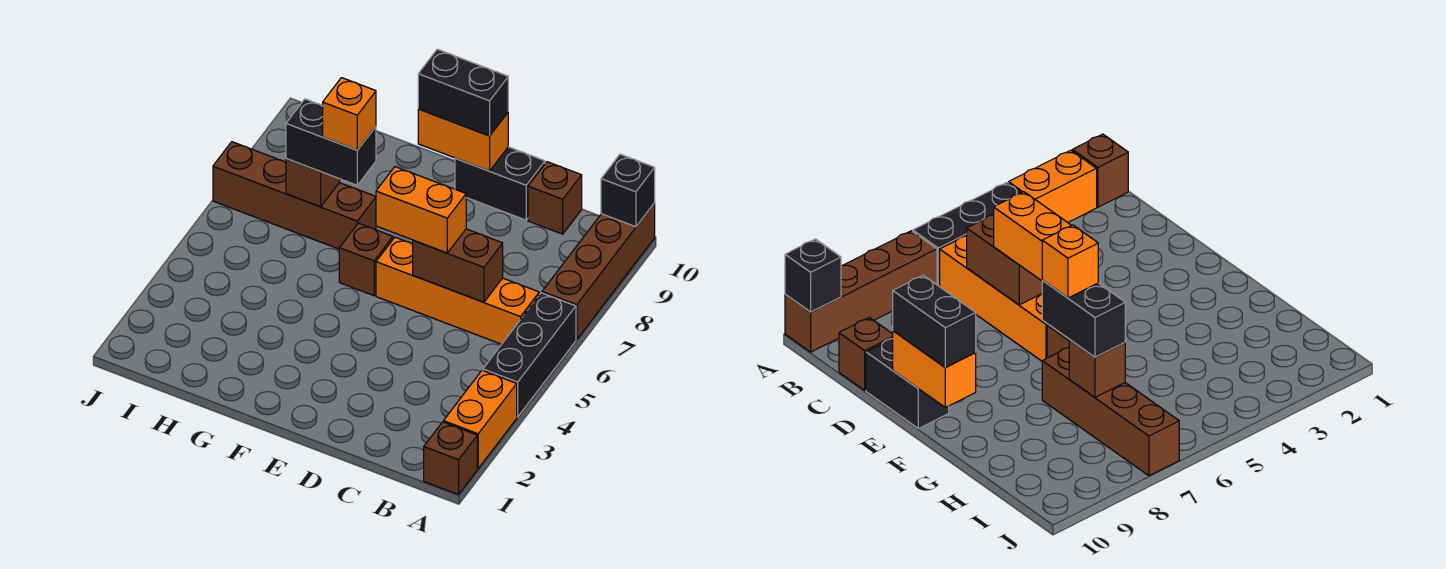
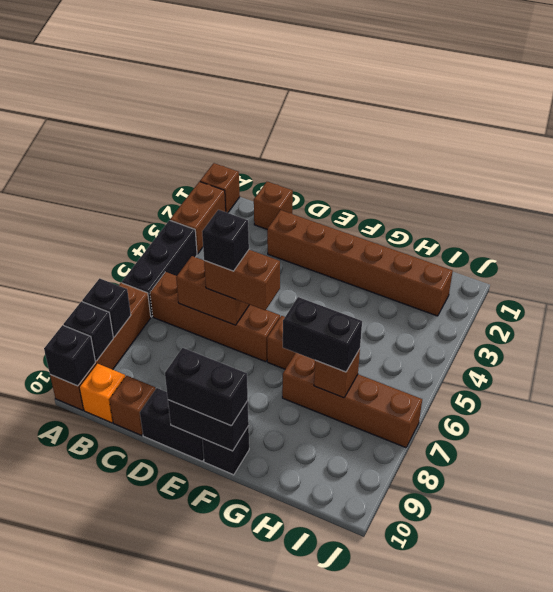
orange 1x2 brick [443,370,517,469] -> brown 1x2 brick [170,182,226,254]
none -> black 1x1 brick [82,278,131,337]
none -> black 1x1 brick [63,301,113,361]
orange 1x4 brick [376,237,539,344] -> brown 1x4 brick [150,272,280,362]
none -> brown 1x1 brick [254,182,293,229]
none -> brown 1x6 brick [267,210,453,316]
orange 1x2 brick [376,167,466,253] -> brown 1x2 brick [204,250,280,310]
none -> black 1x1 brick [202,210,249,271]
orange 1x2 brick [418,109,508,171] -> black 1x2 brick [168,400,249,451]
none -> black 1x1 brick [202,426,249,475]
orange 1x1 brick [323,78,376,150] -> orange 1x1 brick moved to [79,363,125,423]

